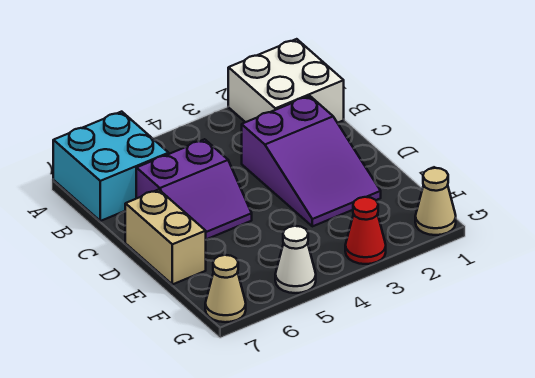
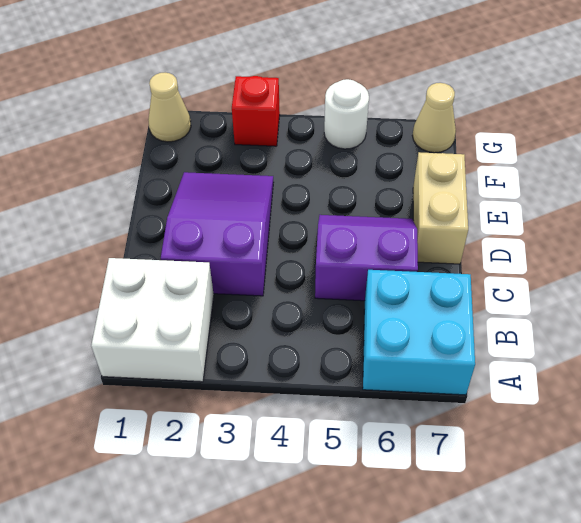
red 1x1 cone [345,197,386,264] -> red 1x1 brick [232,76,280,146]
white 1x1 cone [275,226,316,293] -> white 1x1 round brick [324,79,369,149]

